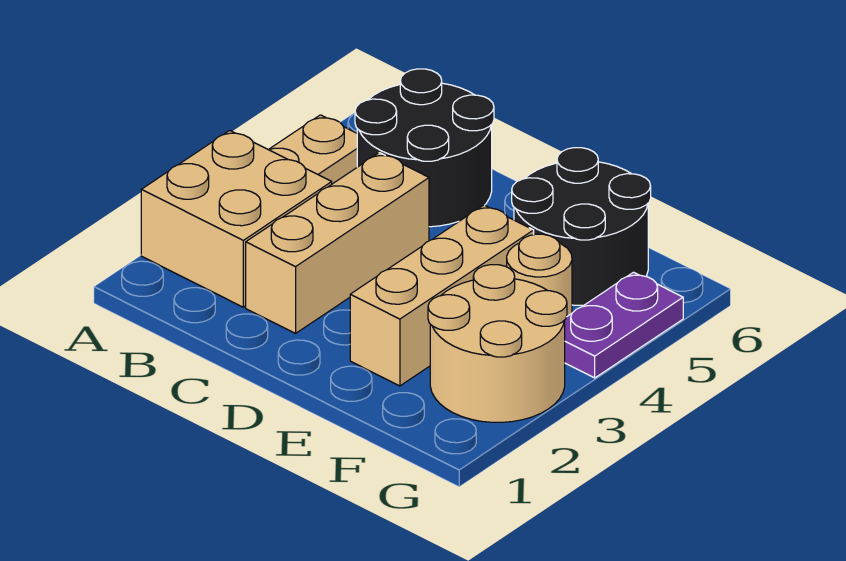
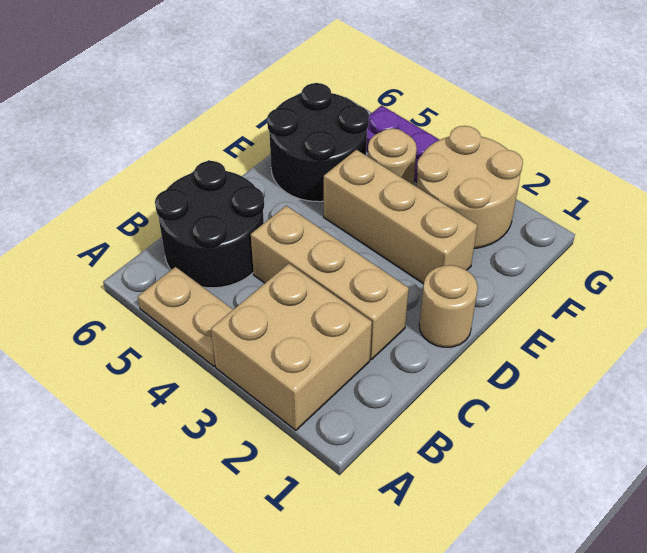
none -> tan 1x1 round brick [419,265,478,347]

